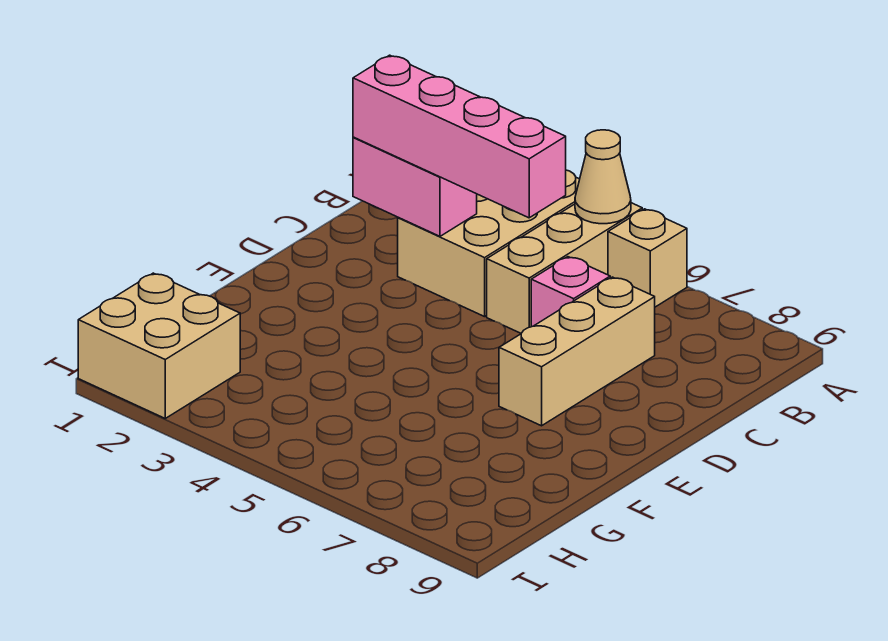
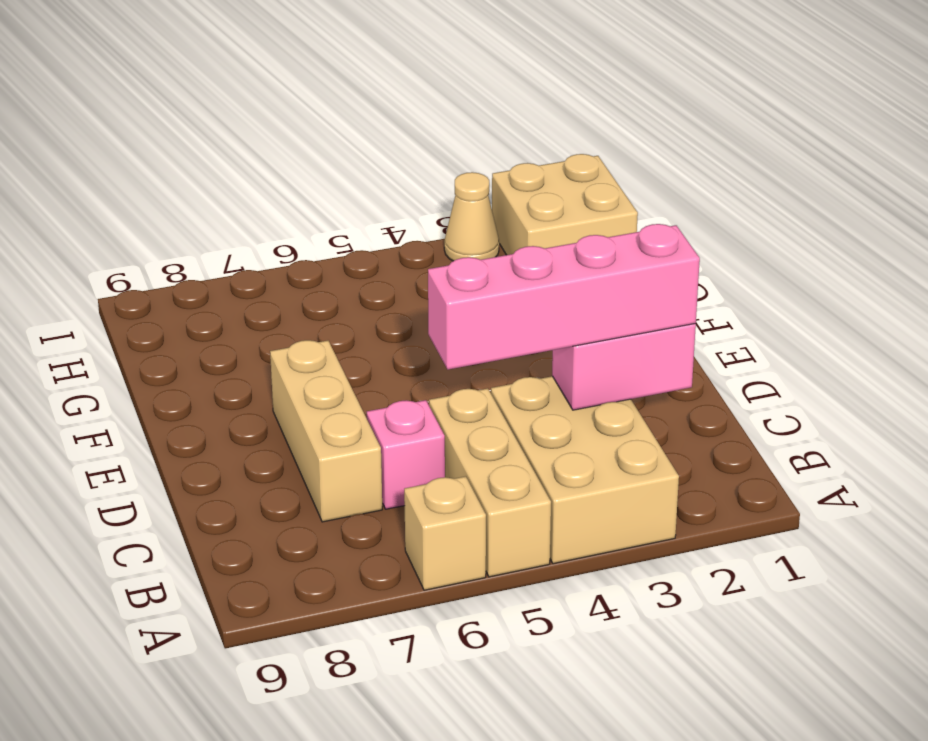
tan 1x1 cone [575,130,631,224] -> tan 1x1 cone moved to [444,172,499,261]

